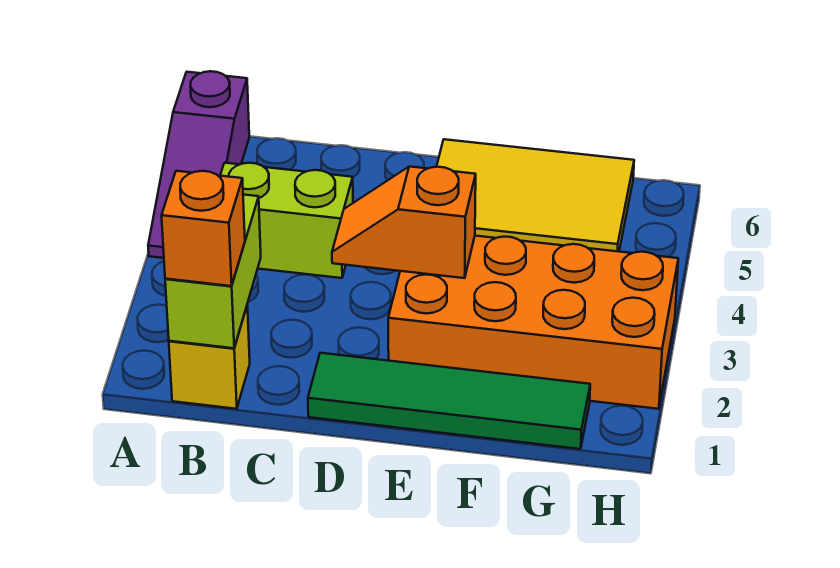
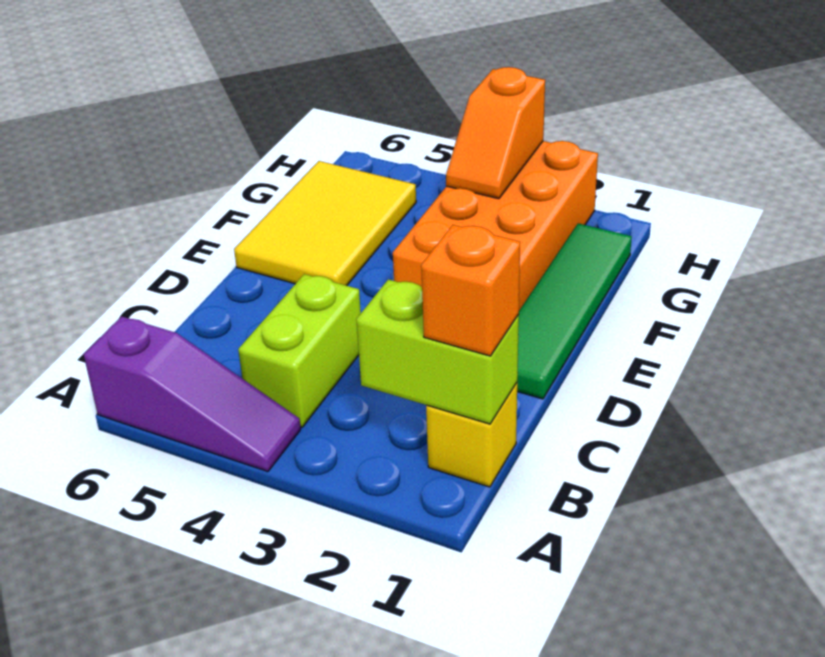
orange 1x2 slope [332,167,476,278] -> orange 1x2 slope moved to [446,67,545,199]

